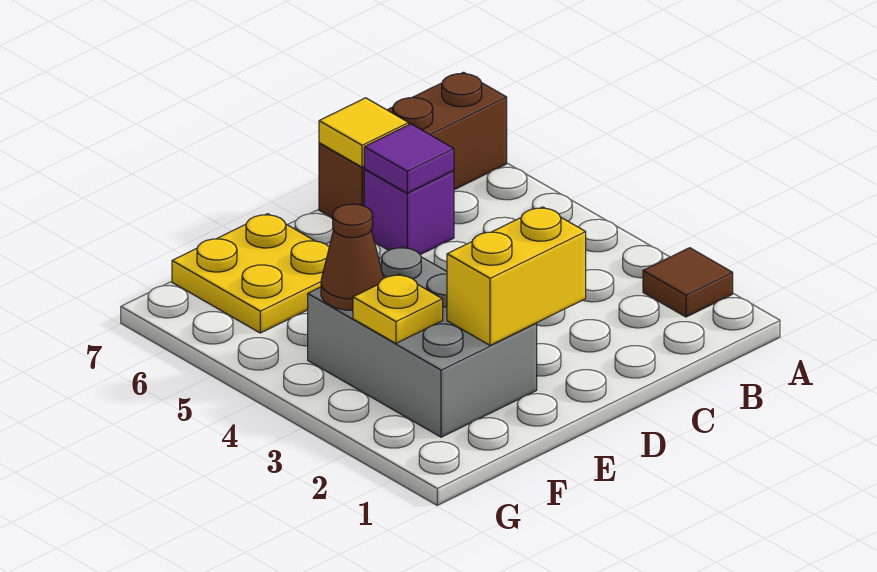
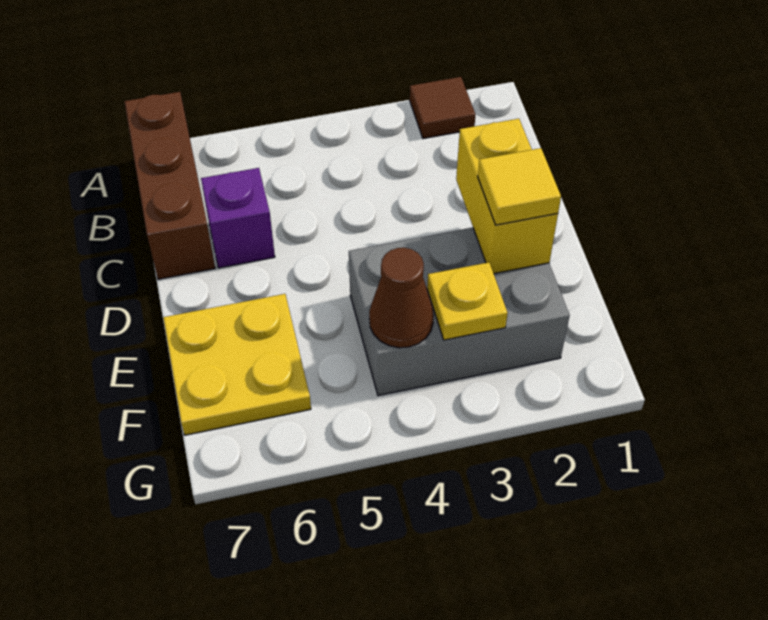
purple 1x1 tile [364,124,454,193] -> none
yellow 1x1 tile [319,98,409,167] -> yellow 1x1 tile moved to [478,148,561,225]

